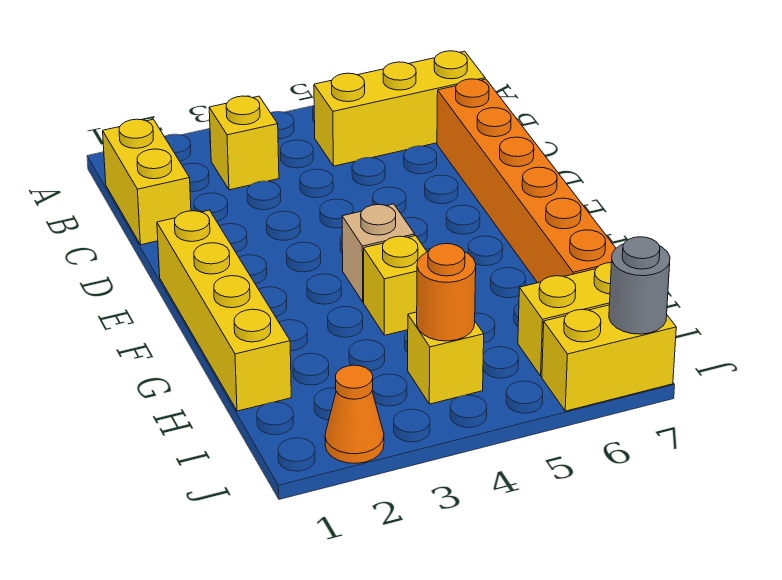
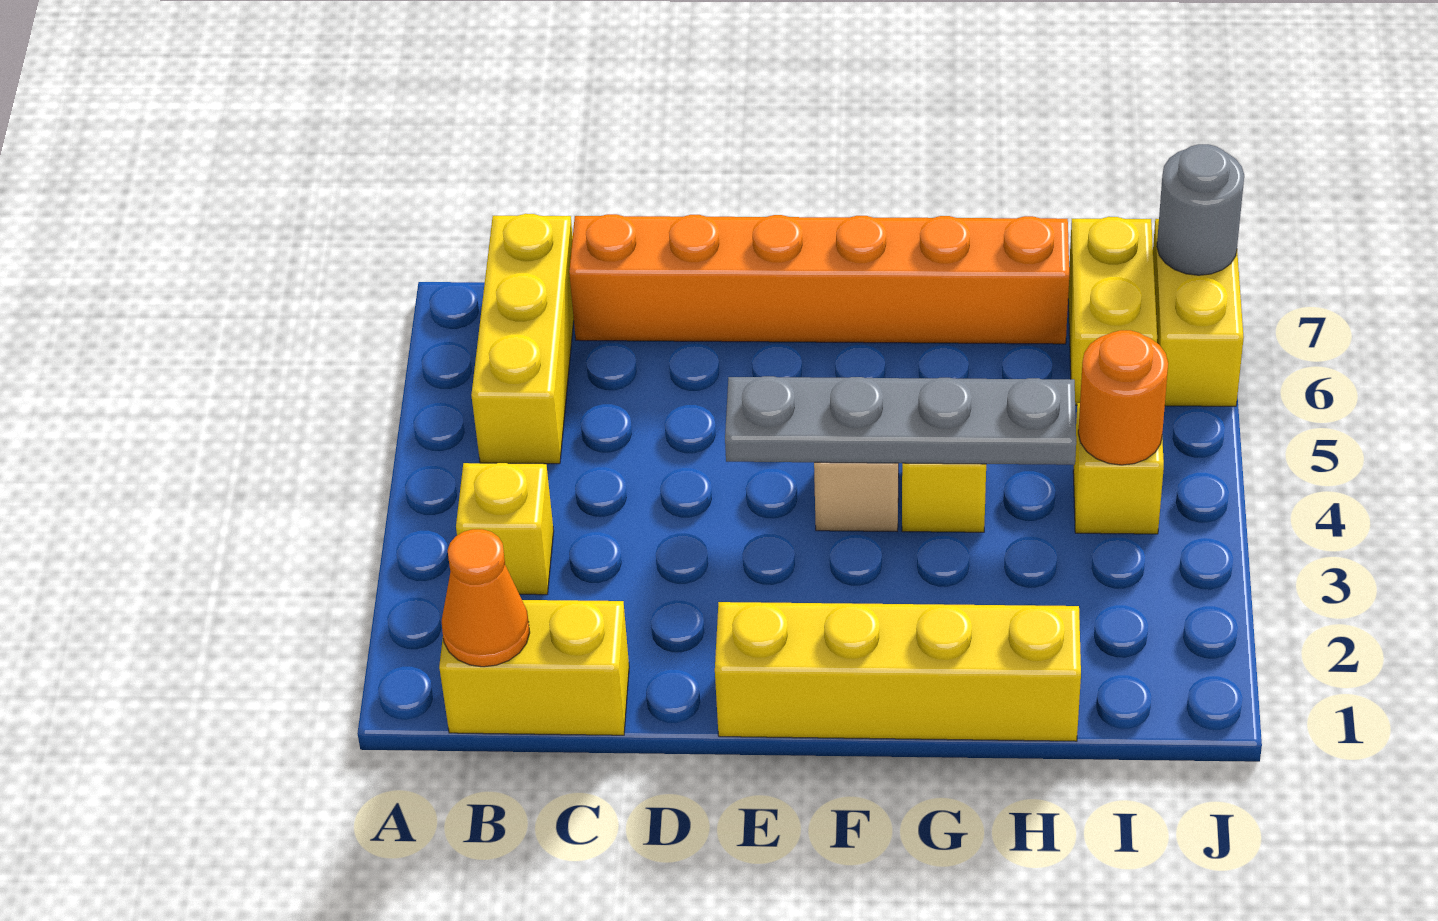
none -> grey 1x4 plate [725,376,1076,465]
orange 1x1 cone [325,365,384,463] -> orange 1x1 cone moved to [442,529,530,667]

